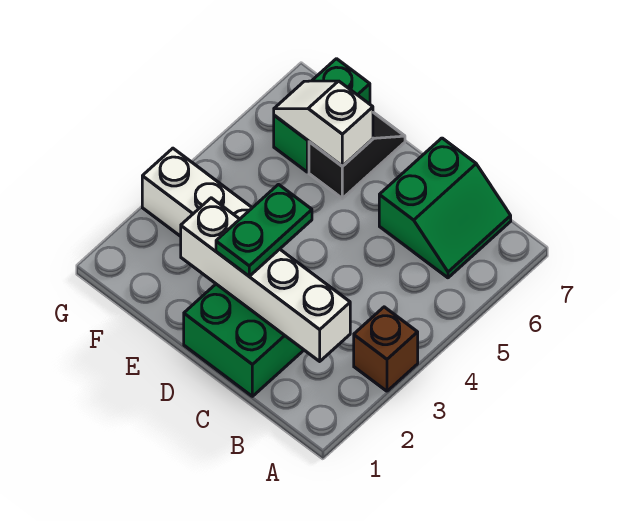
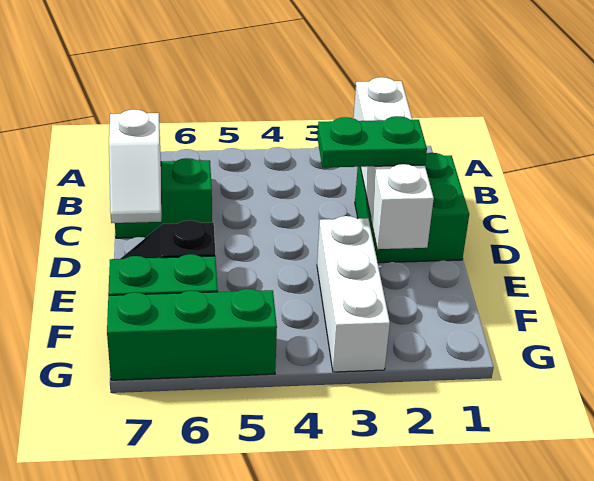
brown 1x1 brick [354,307,418,391] -> none
white 1x2 slope [274,81,373,166] -> white 1x2 slope moved to [109,109,161,223]
none -> green 1x3 brick [107,289,277,380]

